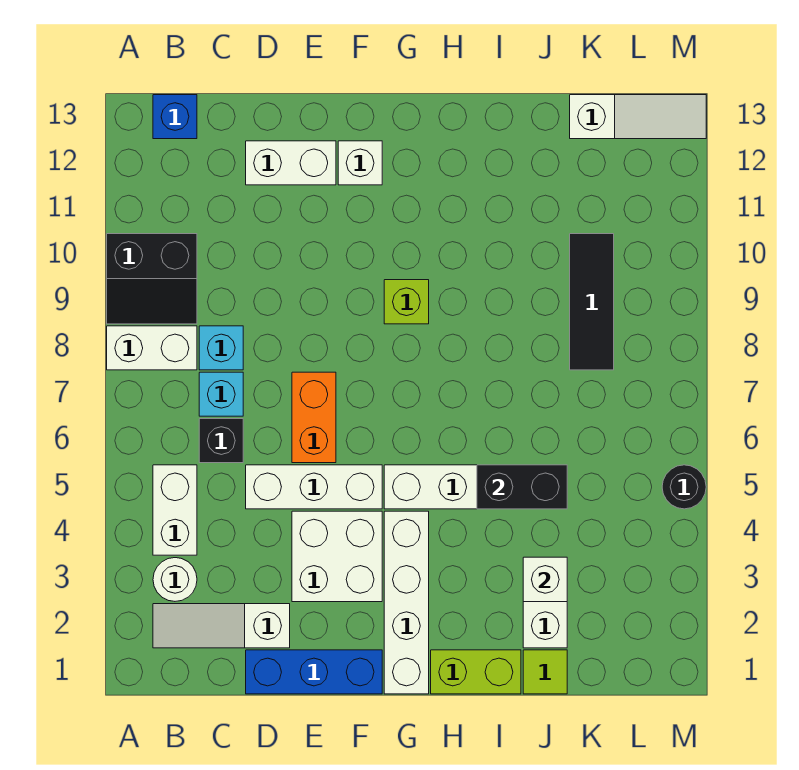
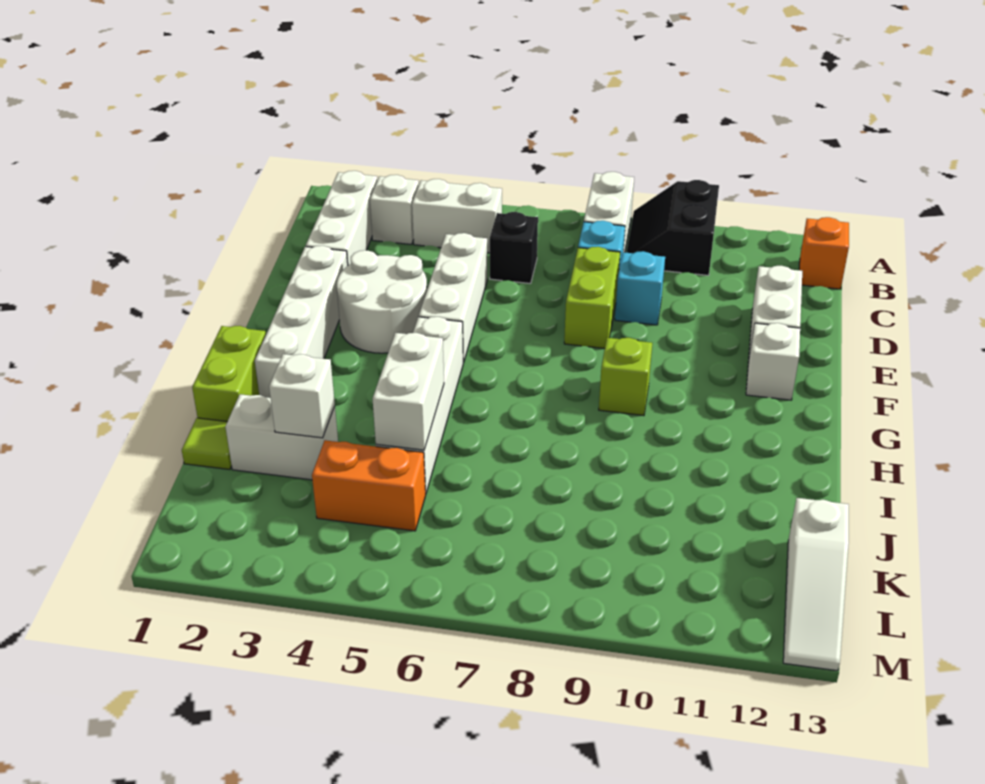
white 1x3 slope [153,604,290,648] -> white 1x3 brick [306,171,377,265]
white 1x1 round brick [153,558,197,601] -> white 1x1 brick [370,175,419,245]
blue 1x1 brick [153,95,197,139] -> orange 1x1 brick [799,217,849,289]
cyan 1x1 brick [199,372,243,416] -> cyan 1x1 brick moved to [615,251,665,325]
blue 1x3 brick [246,650,382,694] -> none
none -> lime 1x2 brick [564,247,620,349]
white 2x2 brick [292,511,382,602] -> white 2x2 round brick [337,250,427,353]
orange 1x2 brick [292,372,336,463] -> orange 1x2 brick moved to [312,440,426,531]
white 1x4 brick [384,511,429,694] -> white 1x4 brick turned to [255,246,348,398]
black 1x2 brick [477,465,567,509] -> white 1x2 brick [373,333,444,450]
black 1x3 tile [570,234,614,370] -> none
black 1x1 round brick [662,465,706,509] -> none

